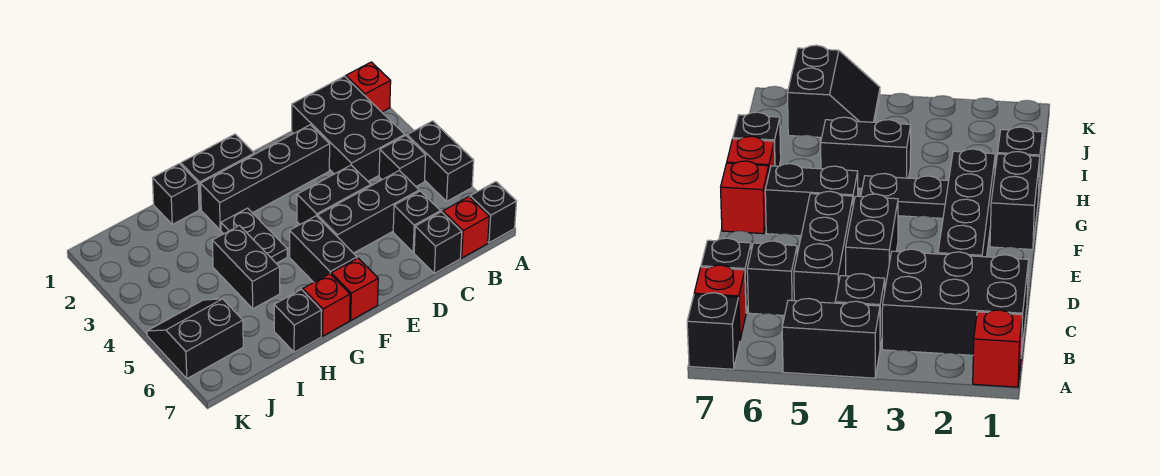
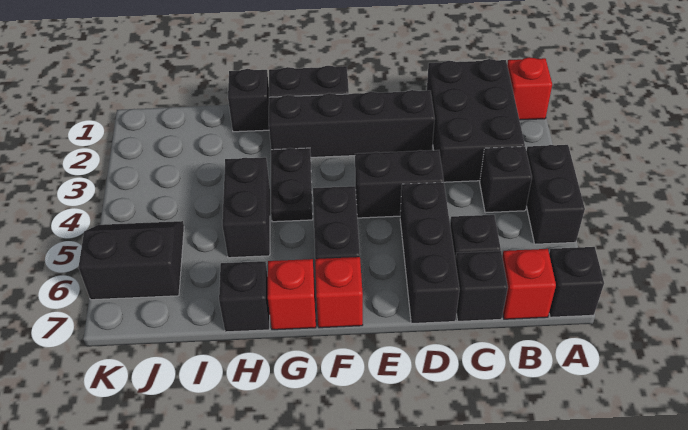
black 1x3 brick [318,171,419,253] -> black 1x3 brick turned to [400,182,459,323]

